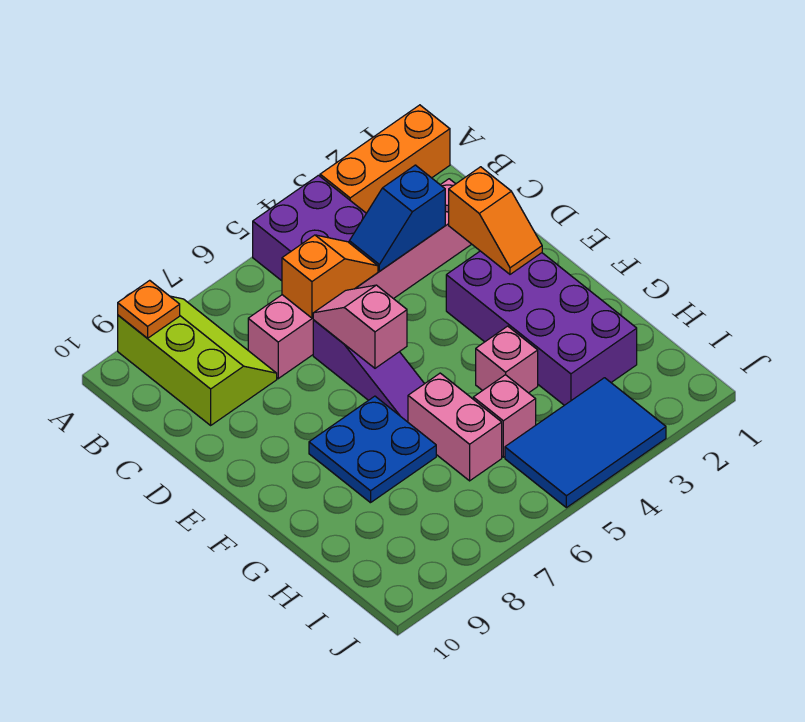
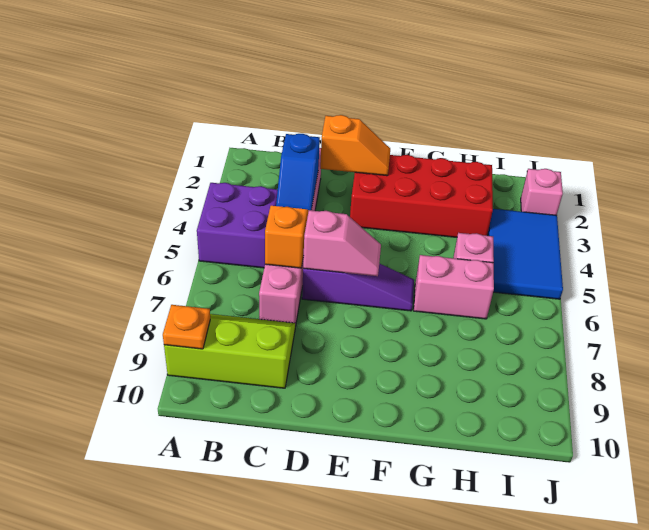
orange 1x3 brick [320,105,450,213] -> none
pink 1x2 slope [313,285,407,368] -> pink 1x2 slope turned to [303,210,381,276]
purple 2x4 brick [446,251,637,405] -> red 2x4 brick [350,155,493,237]
blue 2x2 plate [309,396,436,503] -> none
pink 1x1 brick [476,326,538,393] -> pink 1x1 brick moved to [521,169,563,215]

